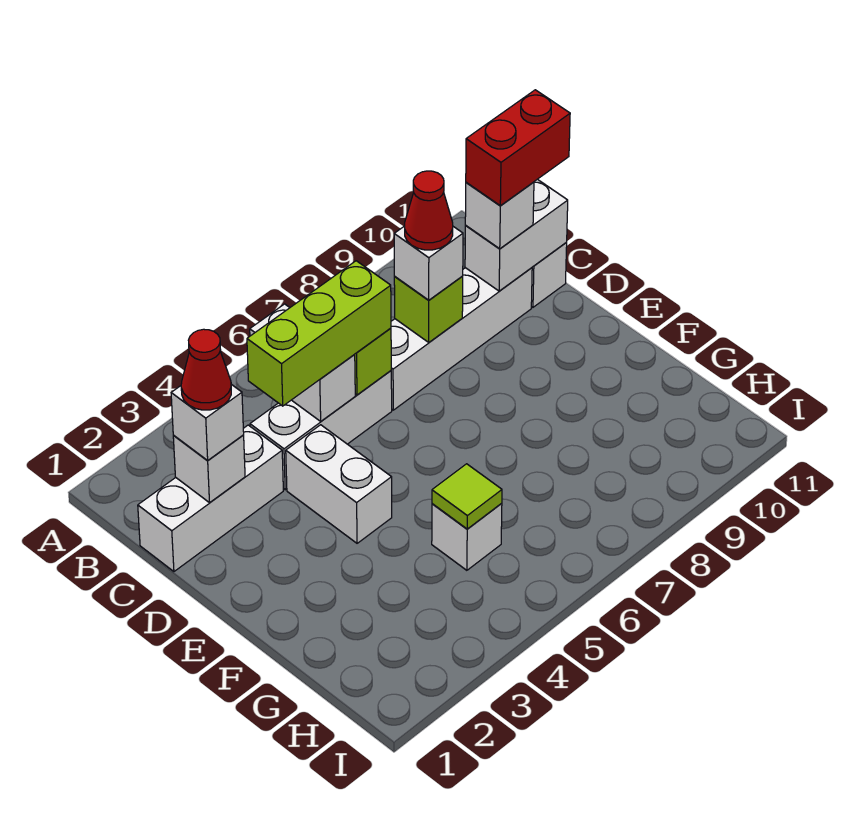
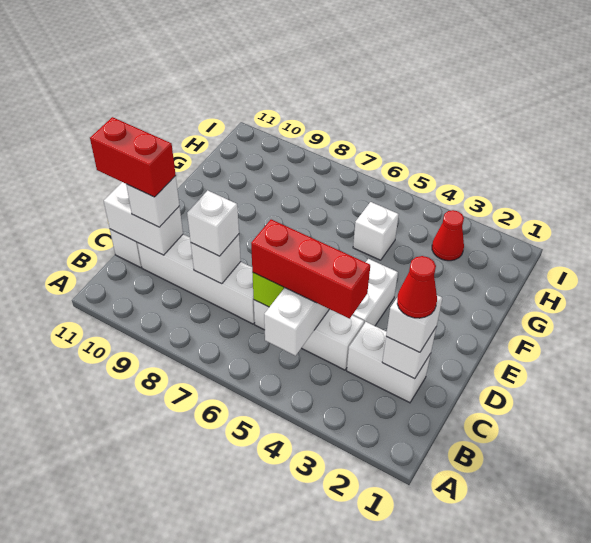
white 1x3 brick [138,425,283,572] -> white 1x2 brick [347,322,431,403]
lime 1x3 brick [247,261,391,406] -> red 1x3 brick [251,220,370,319]
lime 1x1 brick [394,276,463,342] -> white 1x1 brick [191,234,241,284]
red 1x1 cone [405,171,453,250] -> red 1x1 cone moved to [432,210,464,261]
lime 1x1 tile [432,464,502,529] -> none

